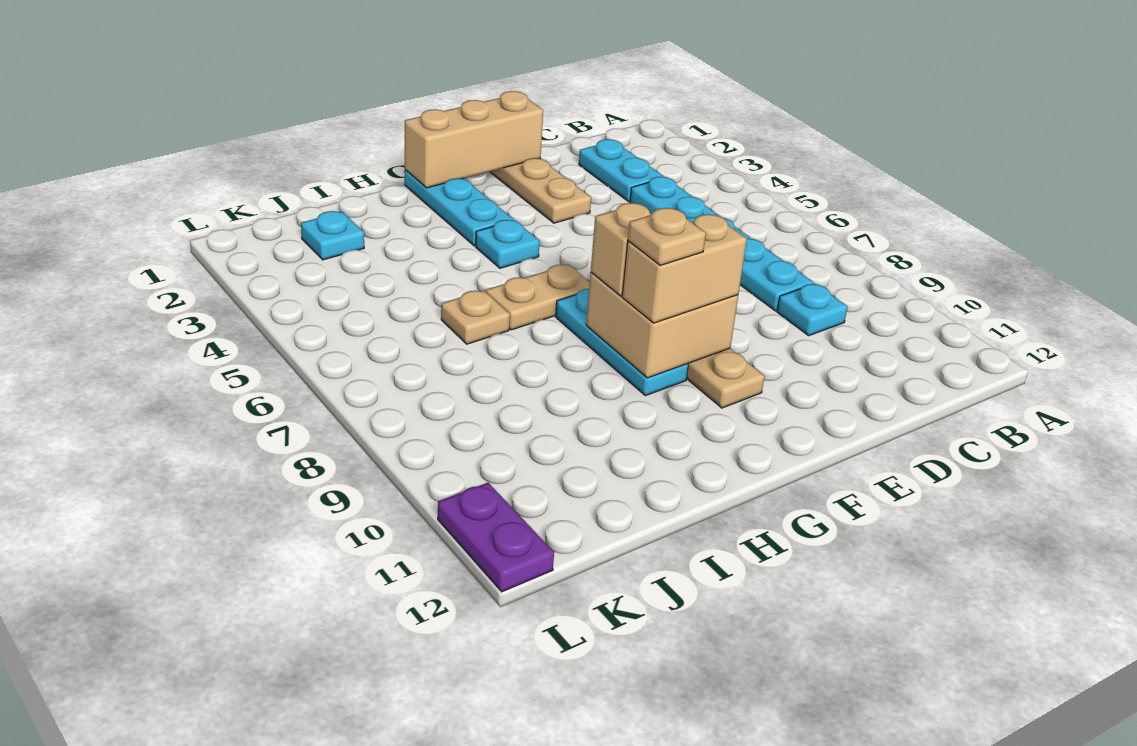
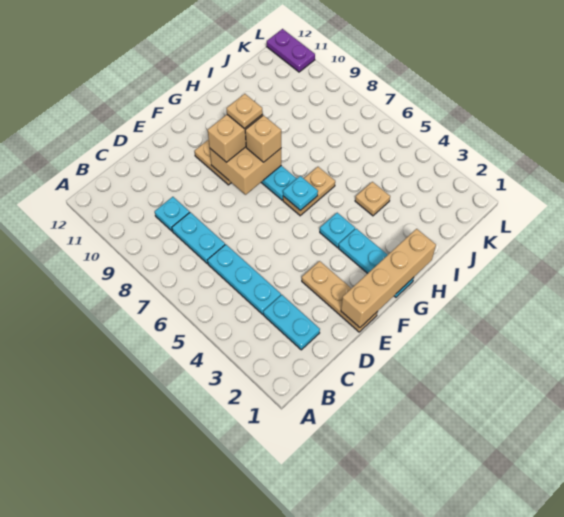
tan 1x3 brick [405,91,543,188] -> tan 1x4 brick [341,229,436,328]
tan 1x1 plate [441,290,510,344] -> tan 1x1 plate moved to [355,182,390,216]
cyan 1x1 plate [301,211,364,260] -> cyan 1x1 plate moved to [283,176,318,211]

